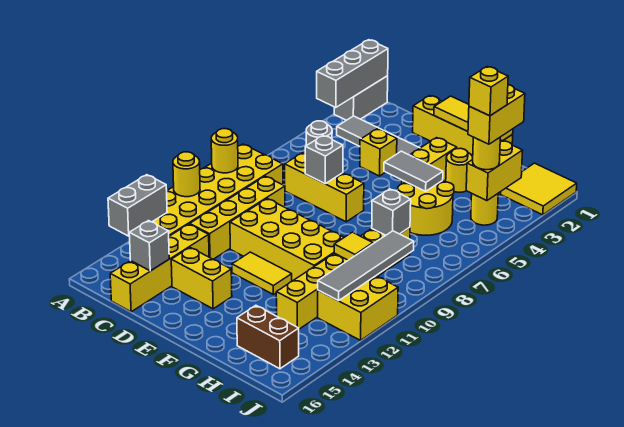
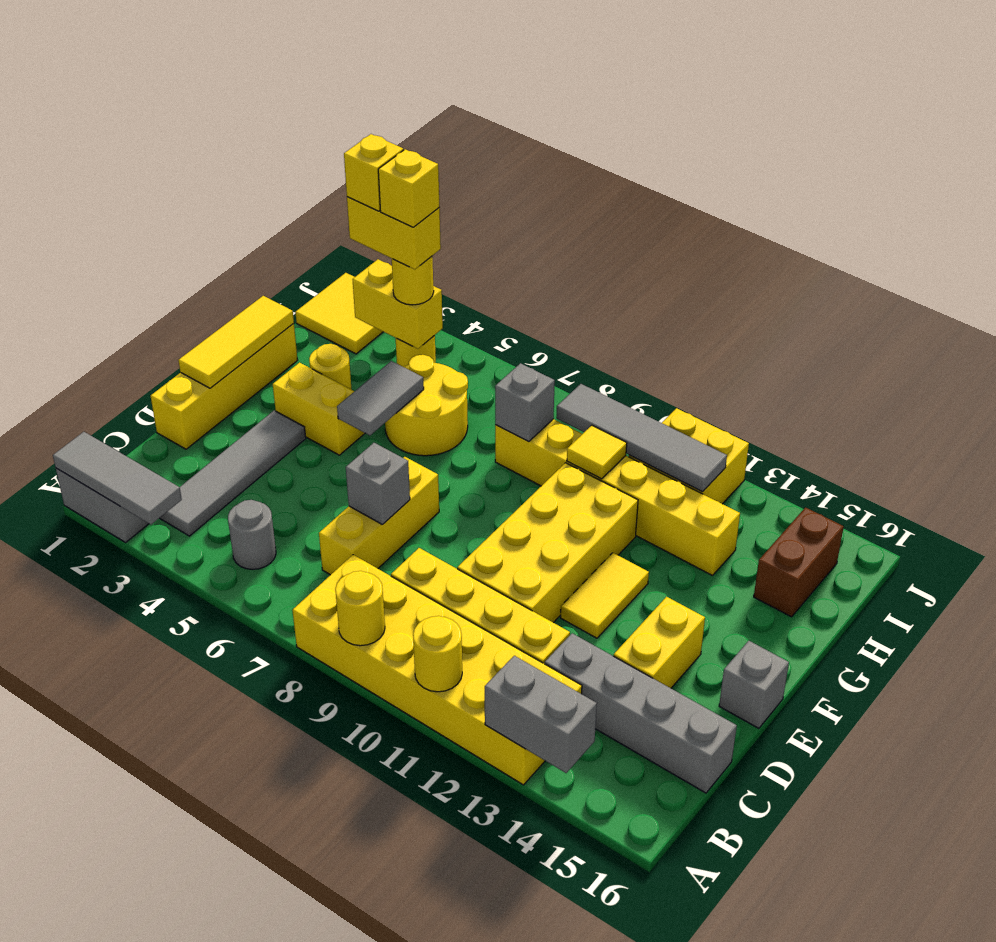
grey 1x3 brick [317,40,388,108] -> grey 1x3 tile [53,432,182,525]
yellow 1x4 brick [110,224,209,312] -> grey 1x4 brick [545,633,737,793]
grey 1x1 brick [129,221,169,271] -> grey 1x1 brick moved to [719,641,789,728]
yellow 1x1 brick [360,129,397,176] -> yellow 1x1 brick moved to [344,134,403,211]

